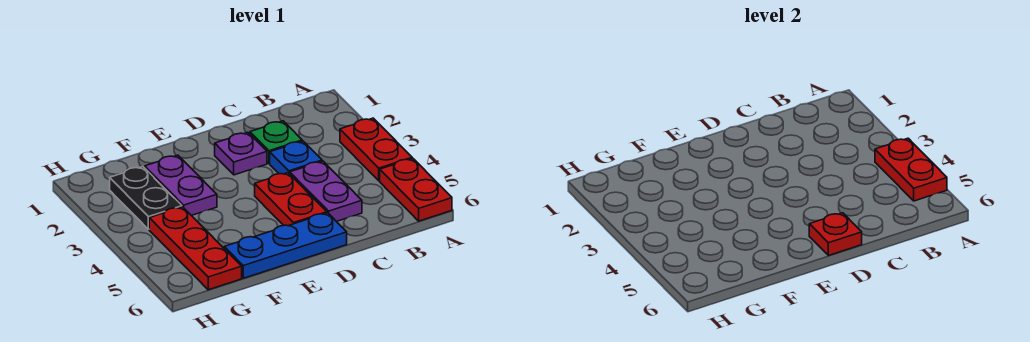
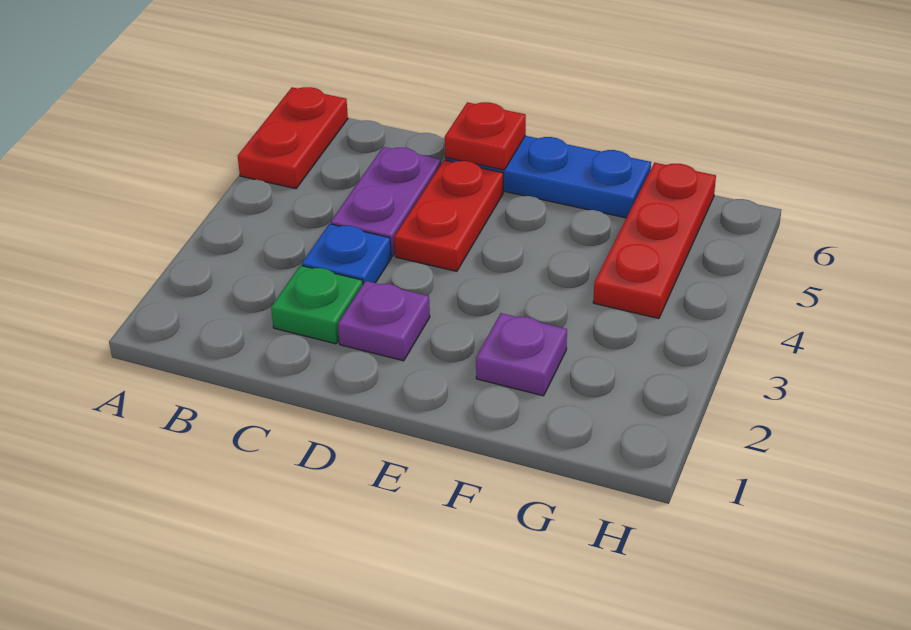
red 1x2 plate [340,118,412,181] -> none
red 1x2 plate [875,138,947,201] -> none
purple 1x2 plate [145,155,217,215] -> purple 1x1 plate [476,313,567,396]
black 1x2 plate [110,167,182,229] -> none

